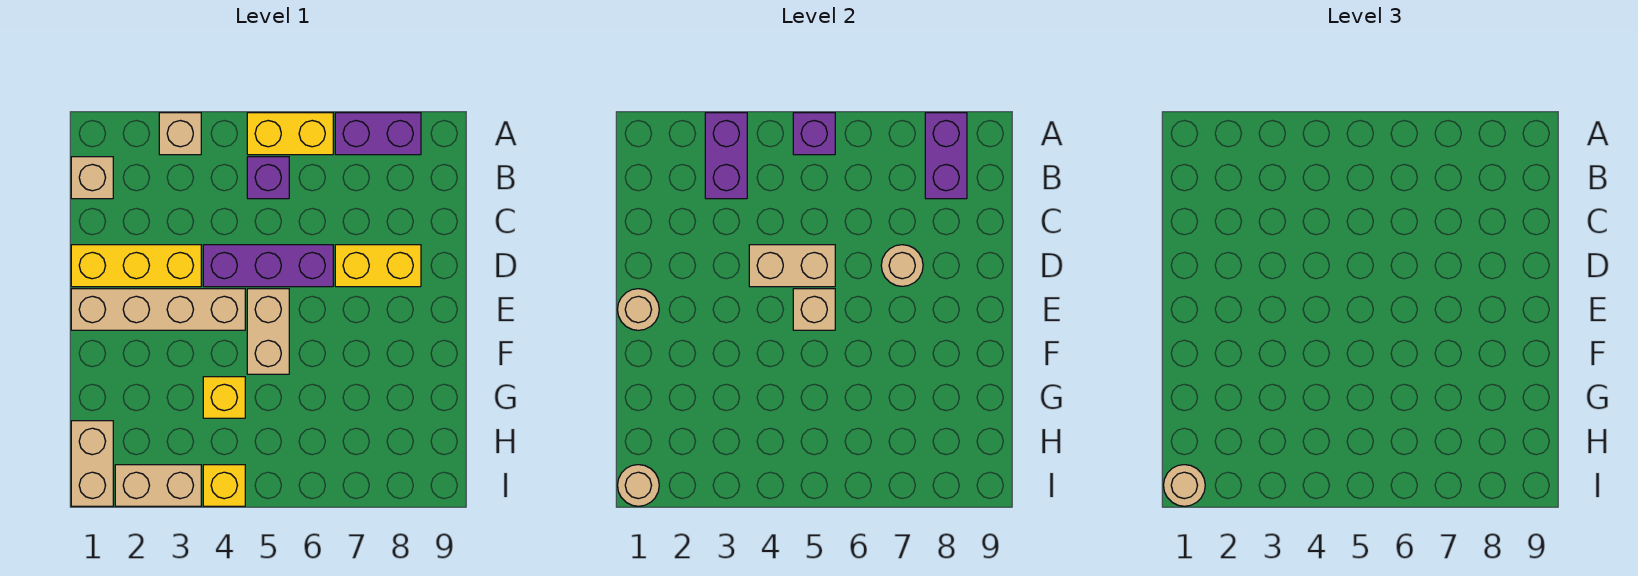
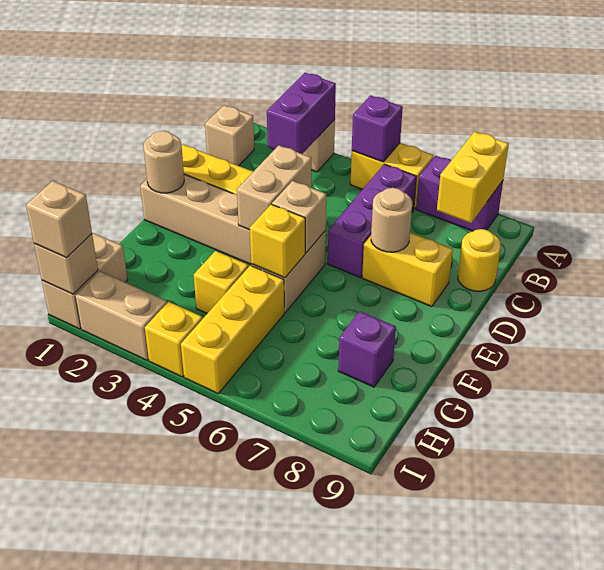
purple 1x2 brick [925,113,967,199] -> yellow 1x2 brick [437,132,509,223]
purple 1x1 brick [247,157,289,199] -> purple 1x1 brick moved to [338,311,396,387]
none -> yellow 1x1 round brick [458,229,501,291]
purple 1x3 brick [203,245,333,287] -> purple 1x3 brick turned to [328,164,417,278]
tan 1x2 brick [749,245,835,287] -> tan 1x2 brick turned to [237,145,311,230]
none -> yellow 1x1 brick [250,204,305,278]
none -> yellow 1x3 brick [181,265,284,393]
tan 1x1 round brick [618,465,659,506] -> tan 1x1 brick [34,234,98,294]
tan 1x1 round brick [1164,465,1205,506] -> tan 1x1 brick [26,181,92,258]

